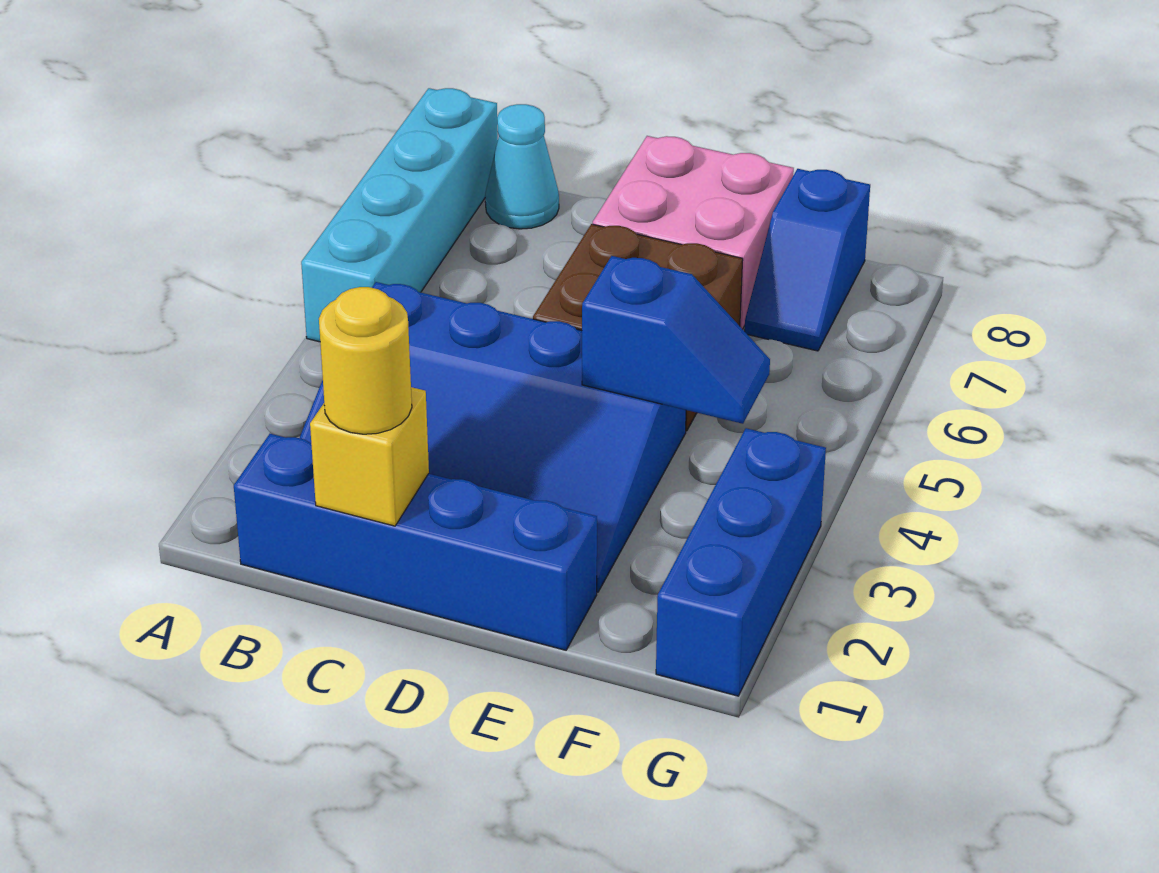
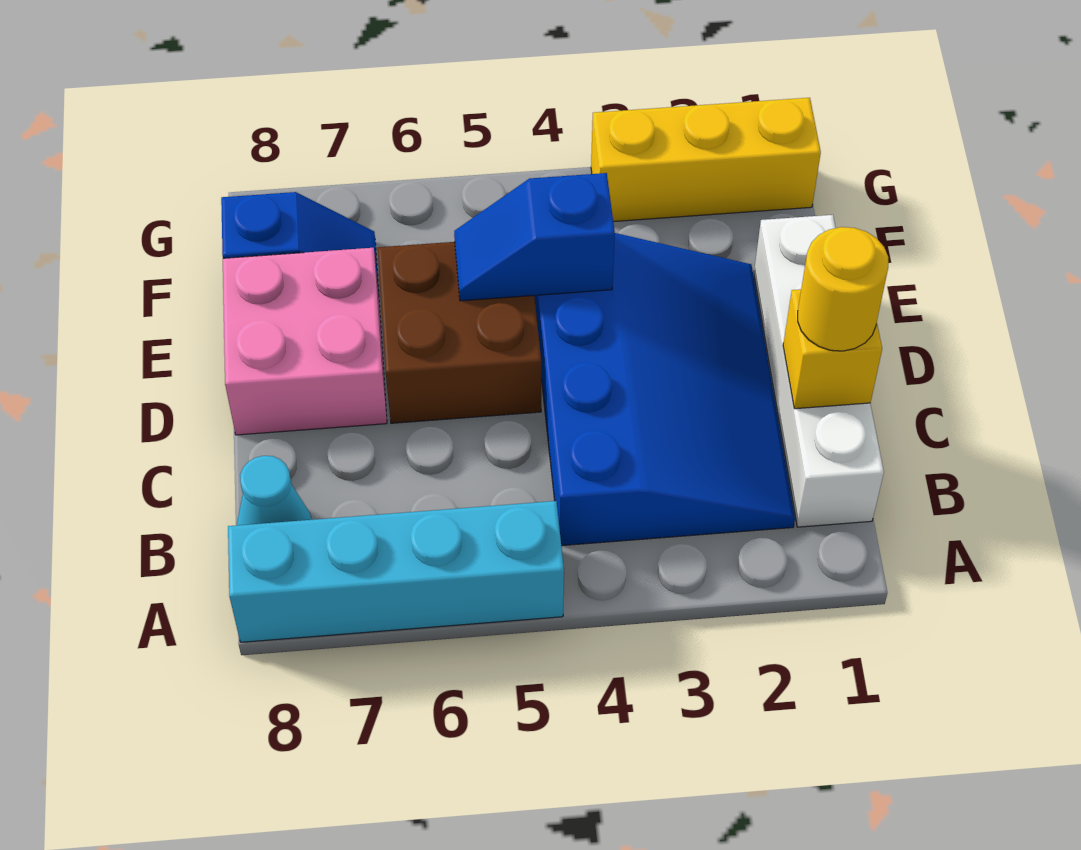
blue 1x4 brick [234,434,597,650] -> white 1x4 brick [754,215,884,527]
blue 1x2 slope [582,256,770,424] -> blue 1x2 slope turned to [454,173,615,301]
blue 1x3 brick [656,428,826,696] -> yellow 1x3 brick [591,98,821,222]

